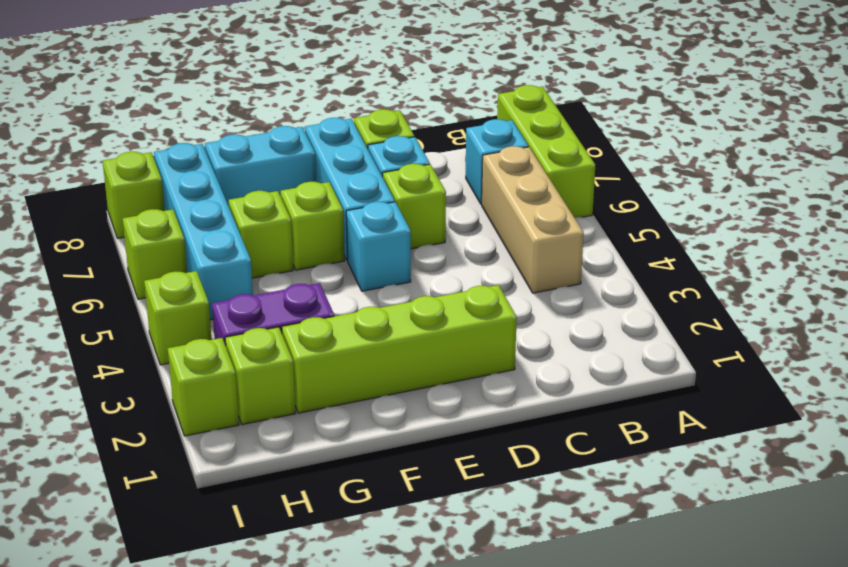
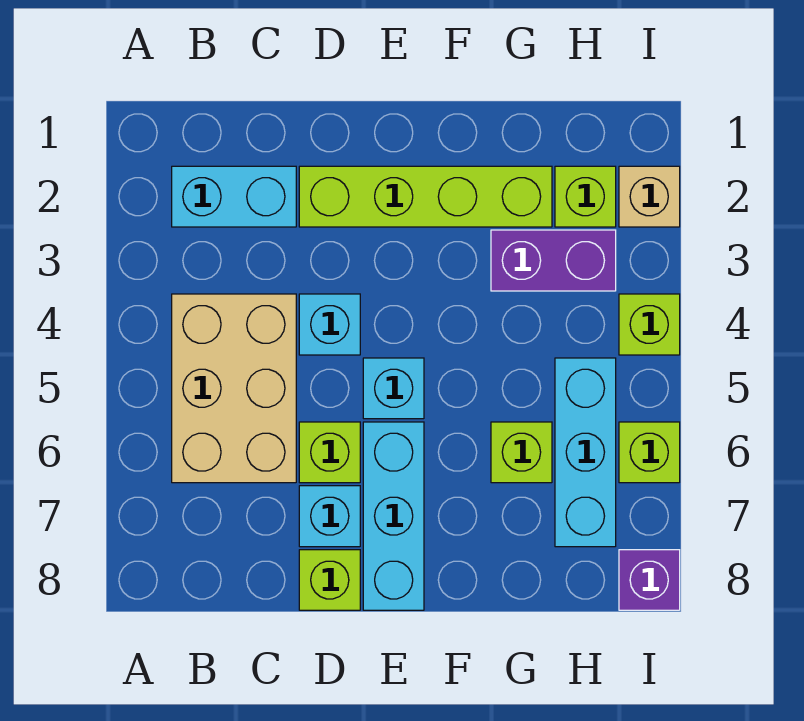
lime 1x3 brick [497,85,595,218] -> none
tan 1x3 brick [482,146,584,293] -> tan 2x3 brick [172,294,296,483]
cyan 1x1 brick [466,119,528,204] -> cyan 1x1 brick moved to [299,294,360,355]
lime 1x1 brick [281,182,345,270] -> none
cyan 1x2 brick [205,126,316,206] -> cyan 1x2 brick moved to [172,166,296,227]
cyan 1x4 brick [154,143,253,320] -> cyan 1x3 brick [555,358,616,547]
lime 1x1 brick [168,338,239,436] -> tan 1x1 brick [619,166,680,227]
lime 1x1 brick [103,152,164,238] -> purple 1x1 brick [619,550,680,610]

